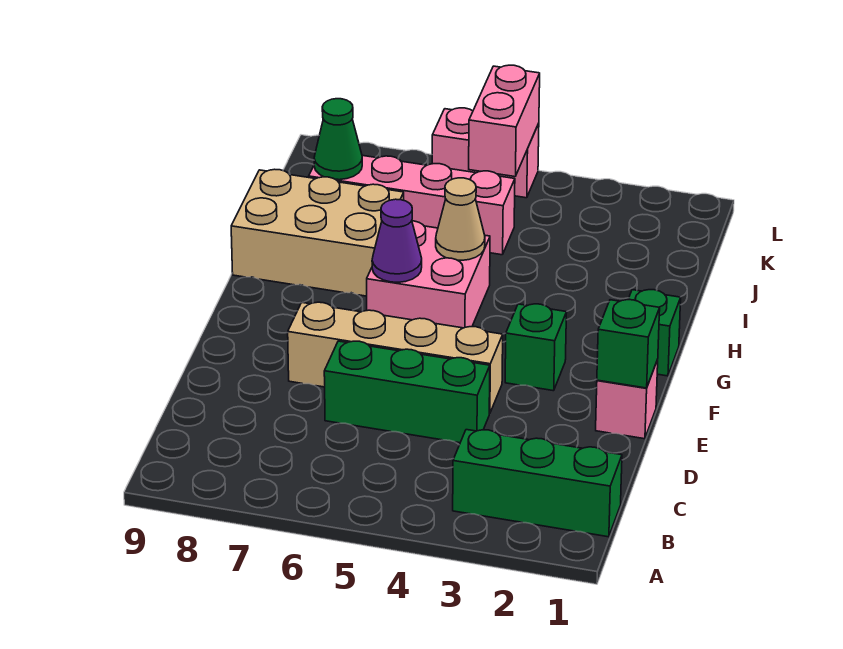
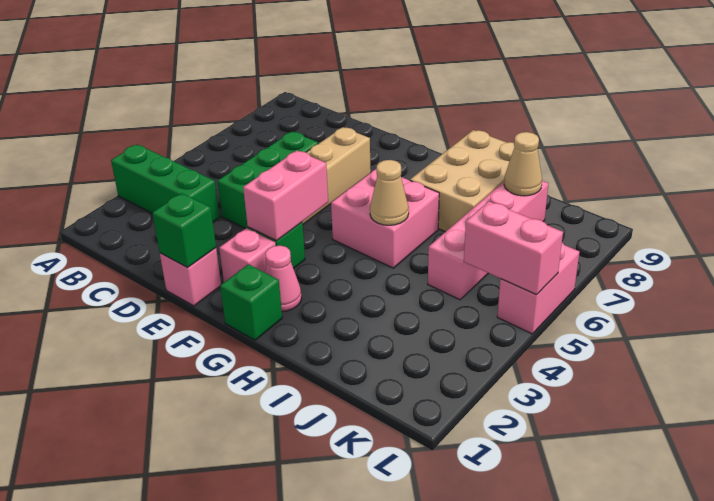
green 1x3 brick [453,430,622,537] -> green 1x3 brick turned to [111,144,220,222]
none -> pink 1x1 brick [219,228,276,282]
none -> pink 1x2 brick [243,151,328,241]
none -> pink 1x1 cone [265,246,302,312]
purple 1x1 cone [372,199,422,282] -> none
green 1x1 cone [314,99,362,180] -> tan 1x1 cone [504,132,542,196]

